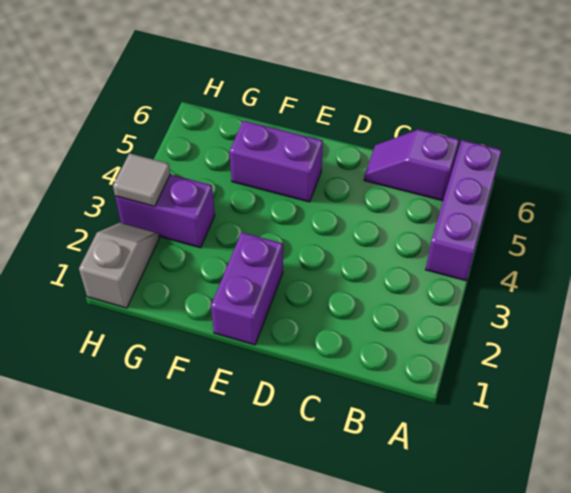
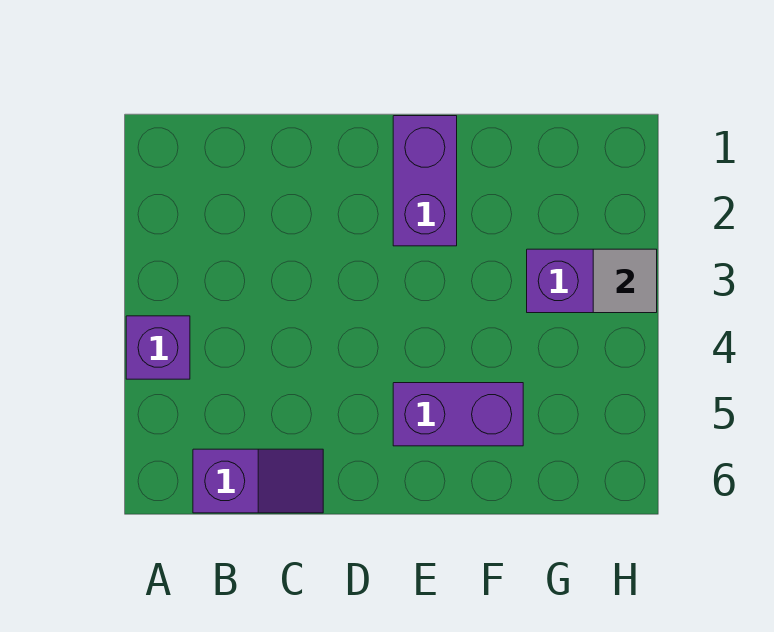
purple 1x3 brick [425,140,502,281] -> purple 1x1 brick [126,316,190,379]
grey 1x2 slope [79,223,159,308] -> none

